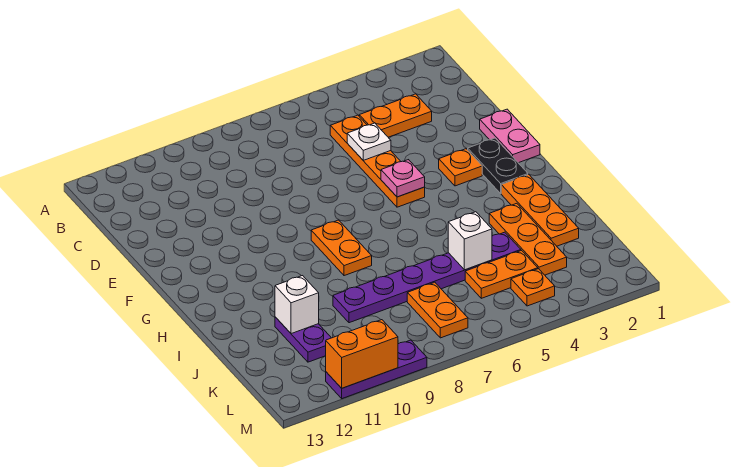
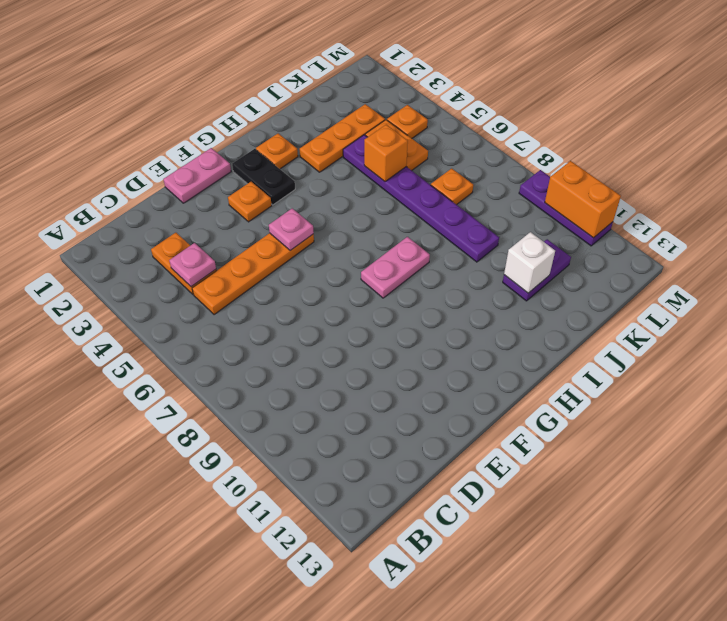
none -> pink 1x1 plate [169,243,216,287]
white 1x1 plate [347,123,391,160] -> none
black 1x2 plate [468,138,528,193] -> black 1x2 plate turned to [232,149,295,205]
orange 1x2 plate [311,220,372,276] -> pink 1x2 plate [361,237,430,298]
orange 1x3 plate [501,175,579,246] -> orange 1x1 plate [256,133,298,169]
white 1x1 brick [448,212,492,270] -> orange 1x1 brick [364,125,408,182]
orange 1x2 plate [407,282,468,338] -> orange 1x1 plate [431,168,473,205]

